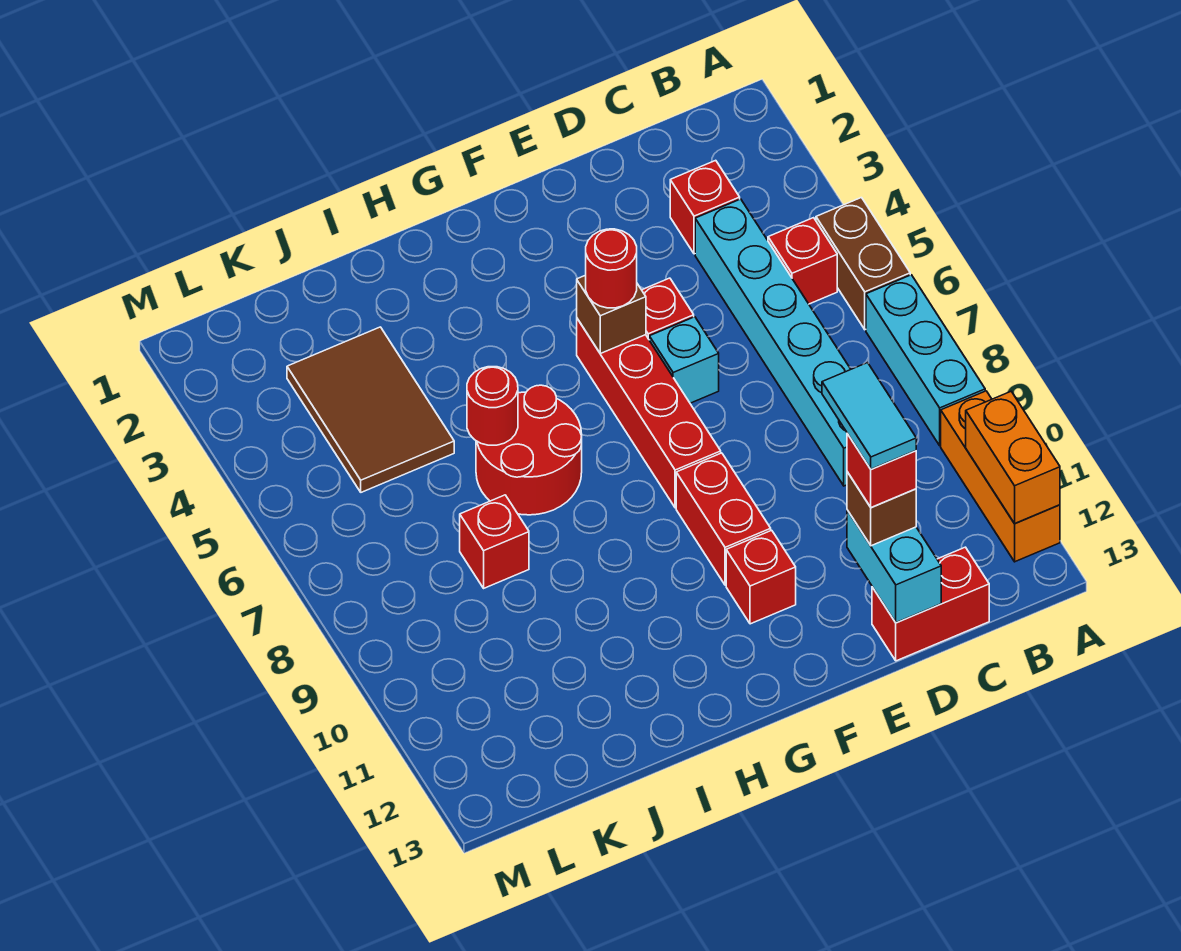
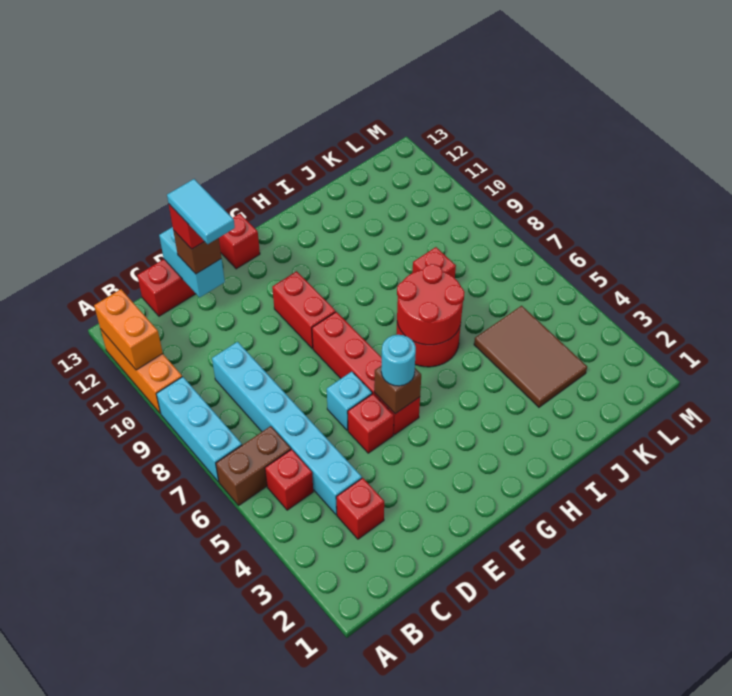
brown 1x2 brick [816,198,910,330] -> brown 1x2 brick turned to [216,426,291,505]
red 1x1 round brick [586,229,637,308] -> cyan 1x1 round brick [381,335,416,386]
red 1x1 brick [726,530,796,624] -> red 1x1 brick moved to [219,214,260,269]
red 1x1 round brick [467,367,518,445] -> red 2x2 round brick [397,264,465,345]

